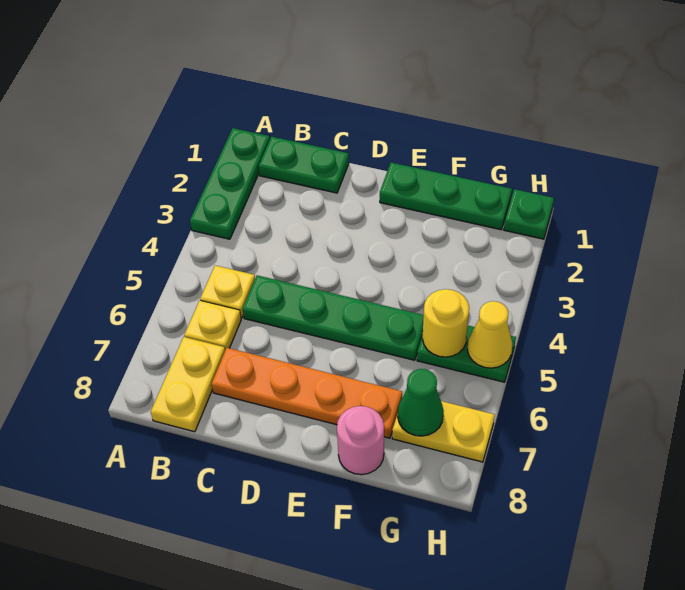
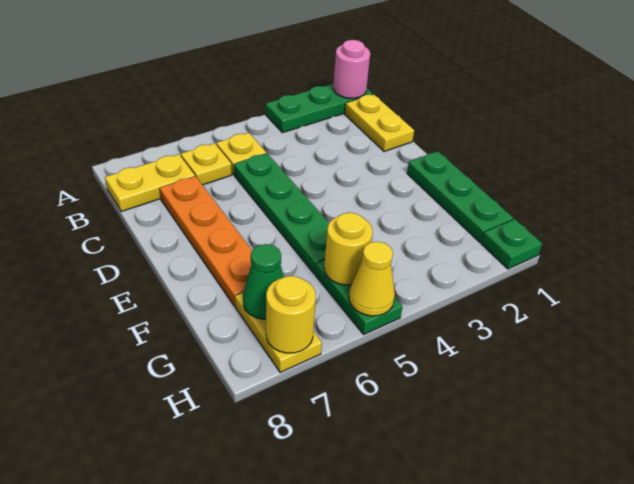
green 1x2 plate [259,137,349,193] -> yellow 1x2 plate [345,94,414,151]
pink 1x1 round brick [337,406,384,475] -> pink 1x1 round brick moved to [333,40,370,98]
none -> yellow 1x1 round brick [266,276,316,353]

